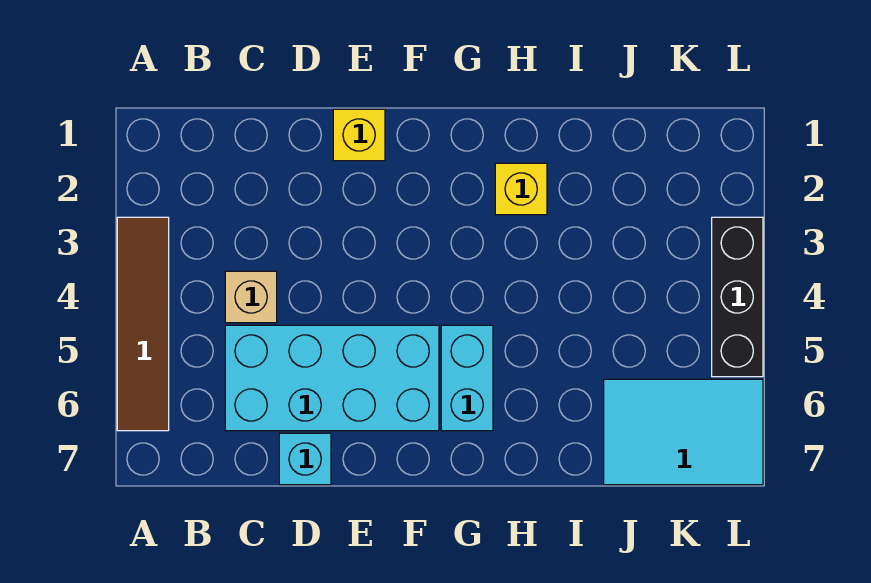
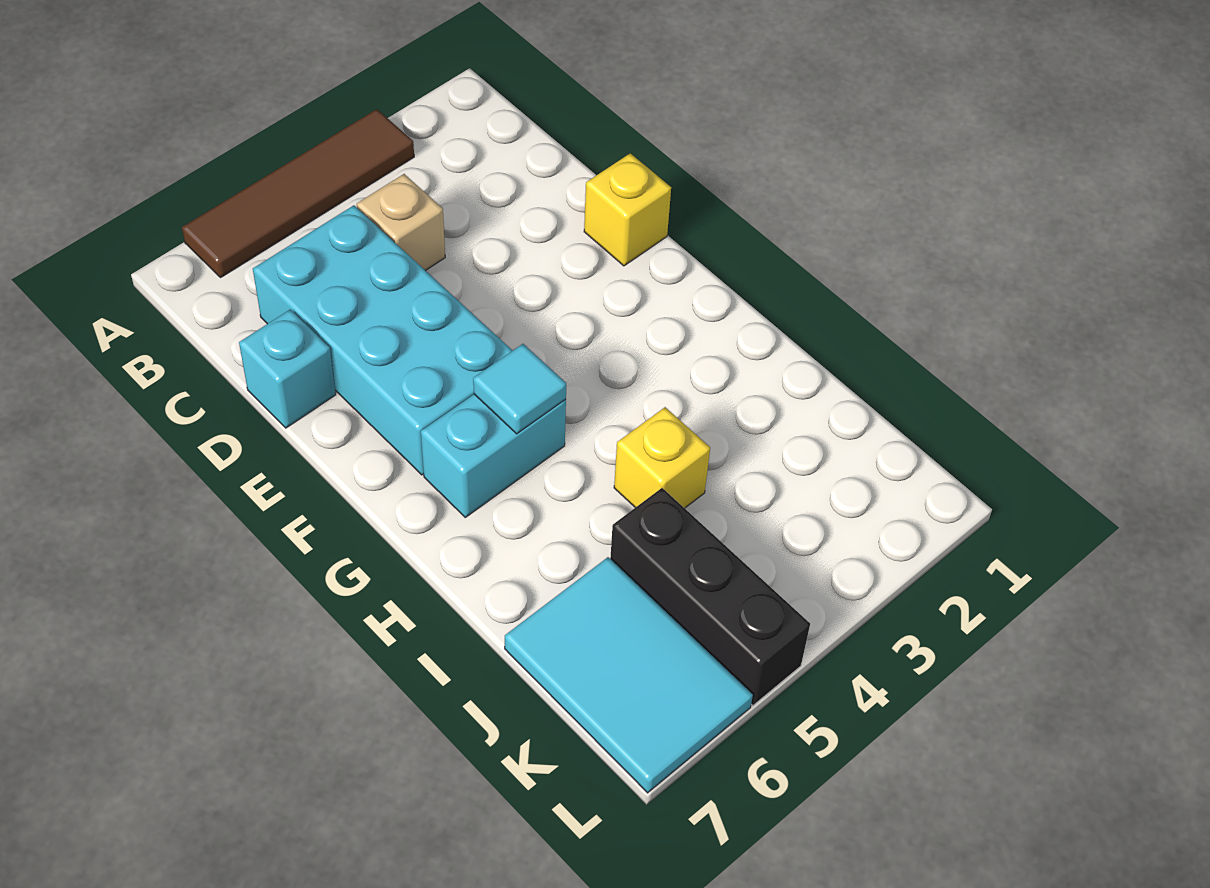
none -> cyan 1x1 tile [473,344,566,434]
yellow 1x1 brick [495,163,547,215] -> yellow 1x1 brick moved to [614,407,710,508]
black 1x3 brick [712,217,763,377] -> black 1x3 brick turned to [610,488,810,705]

